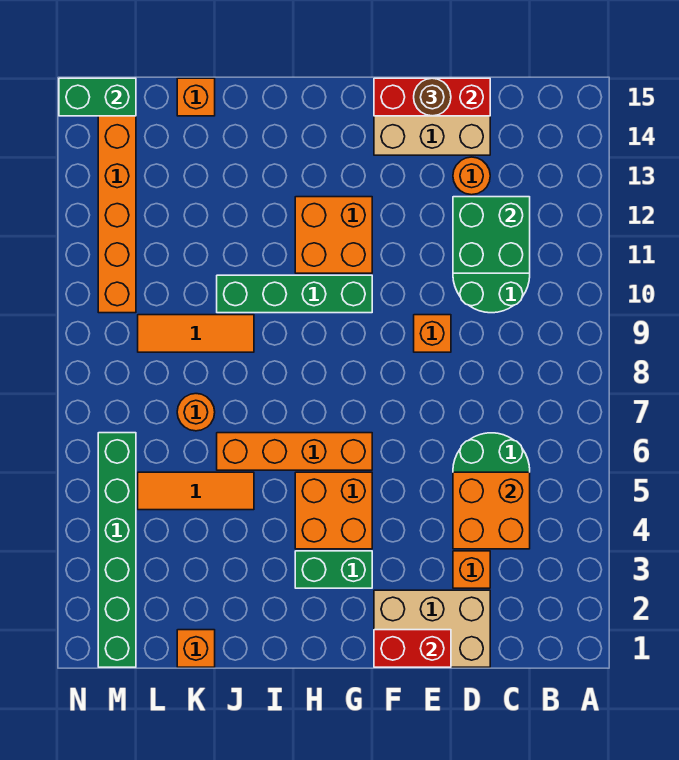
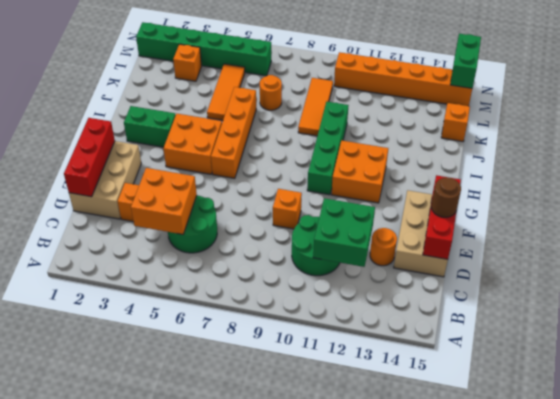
red 1x2 brick [374,630,451,667] -> red 1x3 brick [64,118,115,197]
green 1x2 brick [295,551,372,588] -> green 1x2 brick turned to [124,106,176,147]
orange 1x1 brick [177,630,215,667] -> orange 1x1 brick moved to [173,44,202,81]

